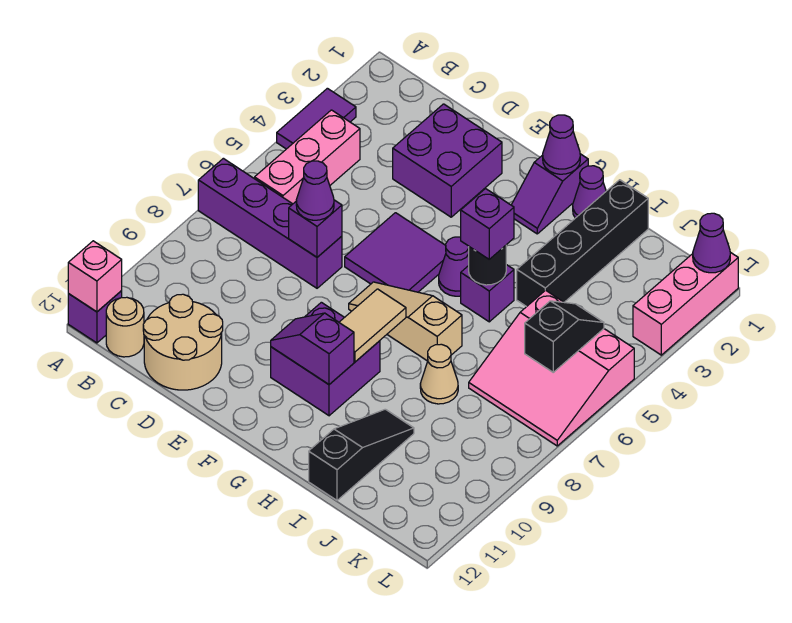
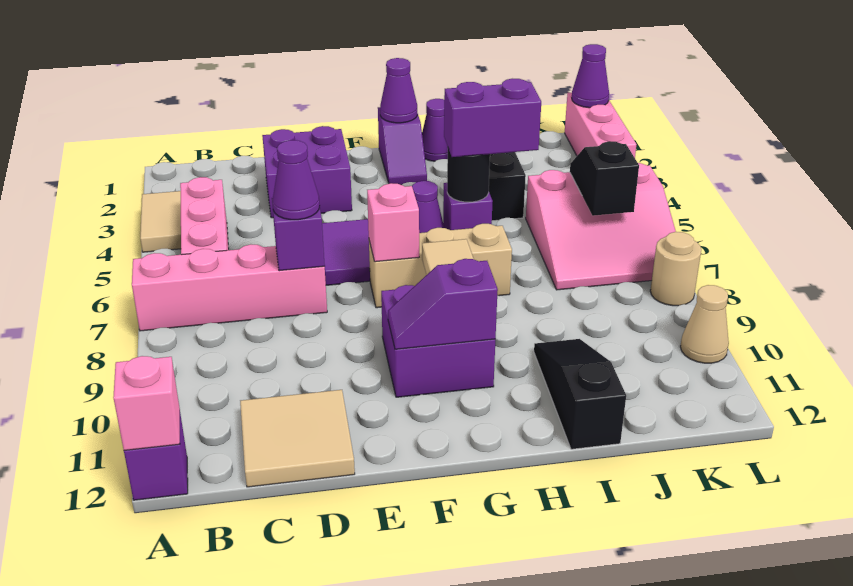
purple 1x2 tile [277,88,356,149] -> tan 1x2 tile [140,191,181,252]
purple 1x4 brick [198,158,342,288] -> pink 1x4 brick [132,245,327,331]
tan 1x1 round brick [106,297,144,357] -> tan 1x1 round brick moved to [650,232,701,306]
tan 2x2 round brick [143,294,223,390] -> tan 2x2 tile [240,390,355,487]
tan 1x3 slope [349,282,462,361] -> tan 1x3 brick [369,224,512,308]
none -> pink 1x1 brick [367,183,419,262]
purple 1x1 brick [461,189,514,259] -> purple 1x2 brick [444,79,541,157]
tan 1x1 cone [420,344,458,404] -> tan 1x1 cone moved to [680,285,729,363]

